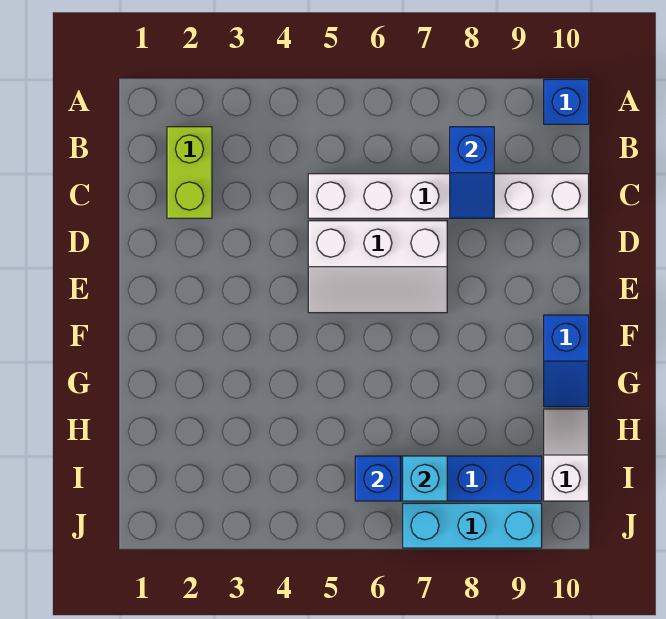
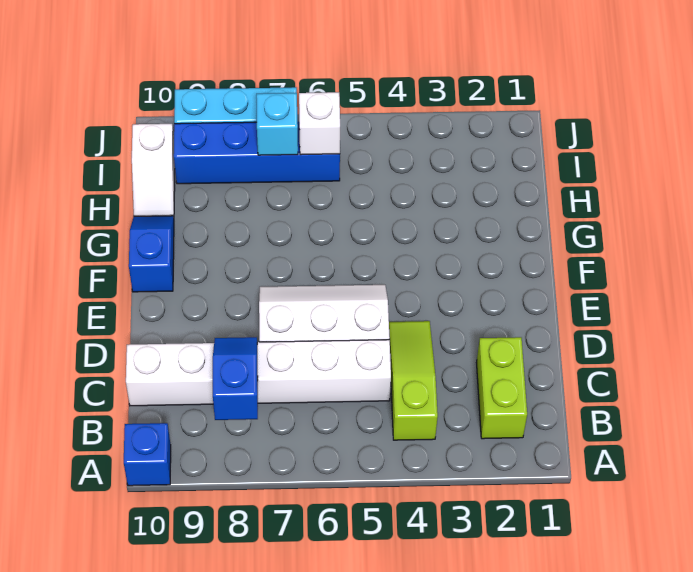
none -> lime 1x3 slope [389,321,438,440]
blue 1x1 brick [355,456,400,501] -> white 1x1 brick [299,92,340,155]

